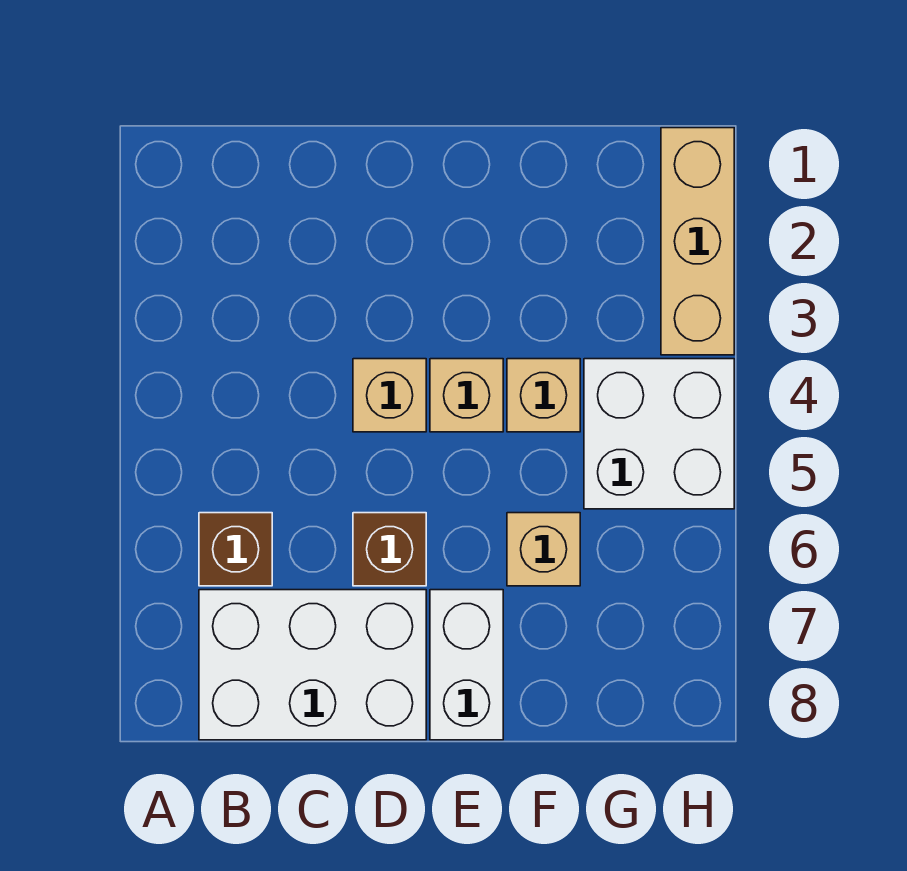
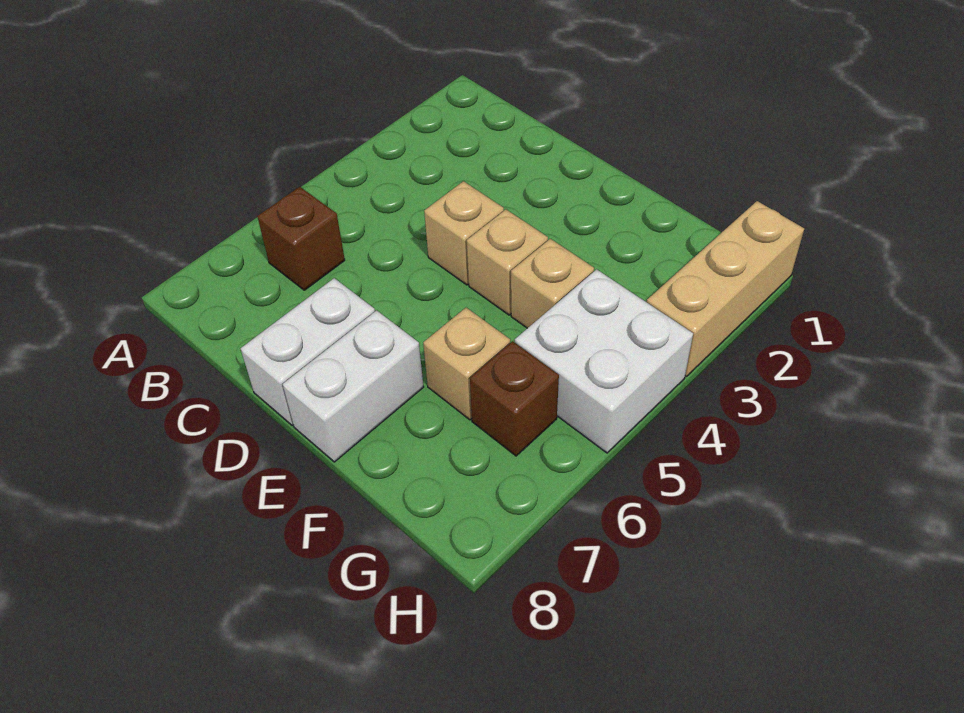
white 2x3 brick [199,590,426,740] -> white 1x2 brick [241,278,375,426]
brown 1x1 brick [353,513,426,586] -> brown 1x1 brick moved to [470,341,559,456]

